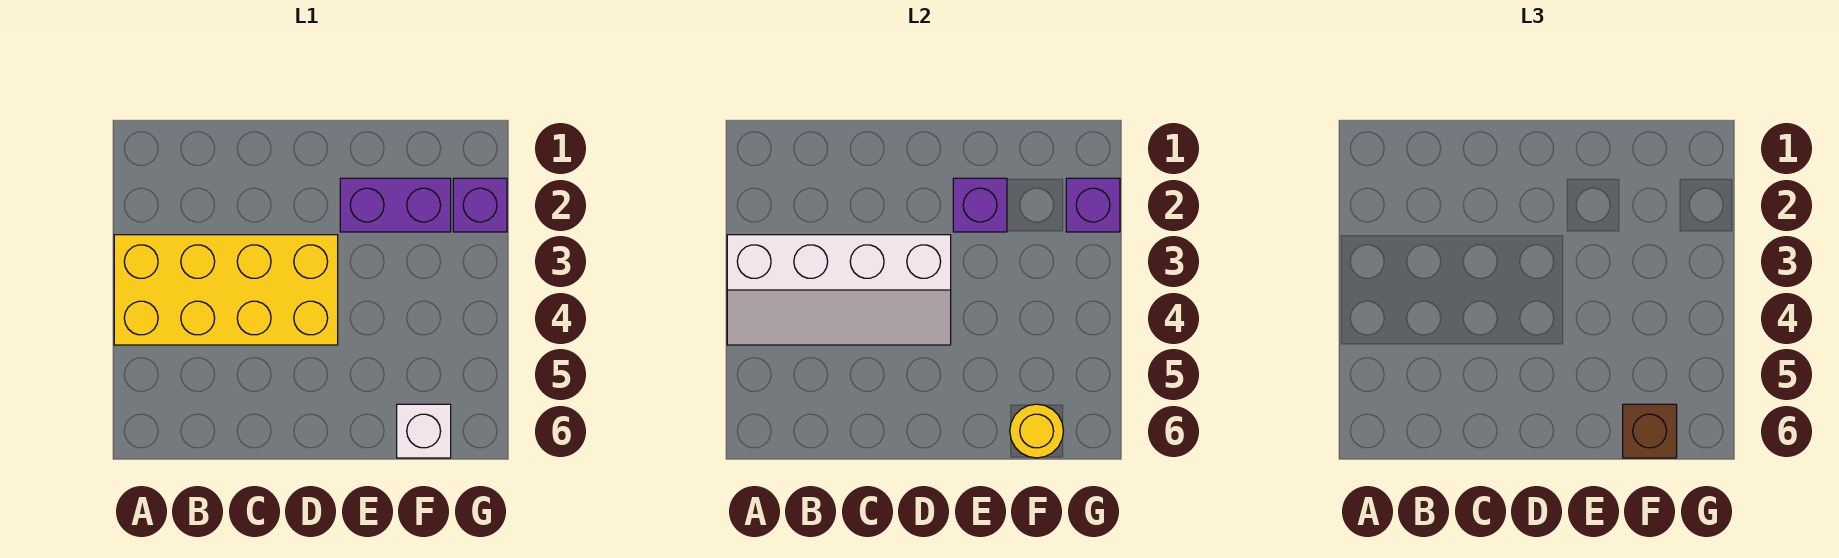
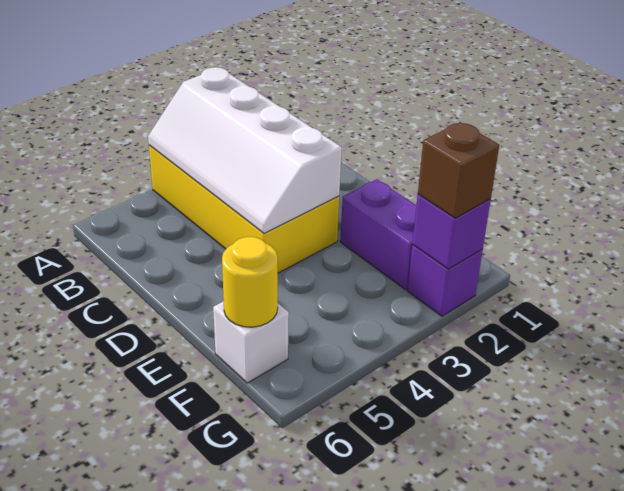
purple 1x1 brick [953,178,1007,232] -> none
brown 1x1 brick [1623,404,1677,458] -> brown 1x1 brick moved to [418,122,499,218]

